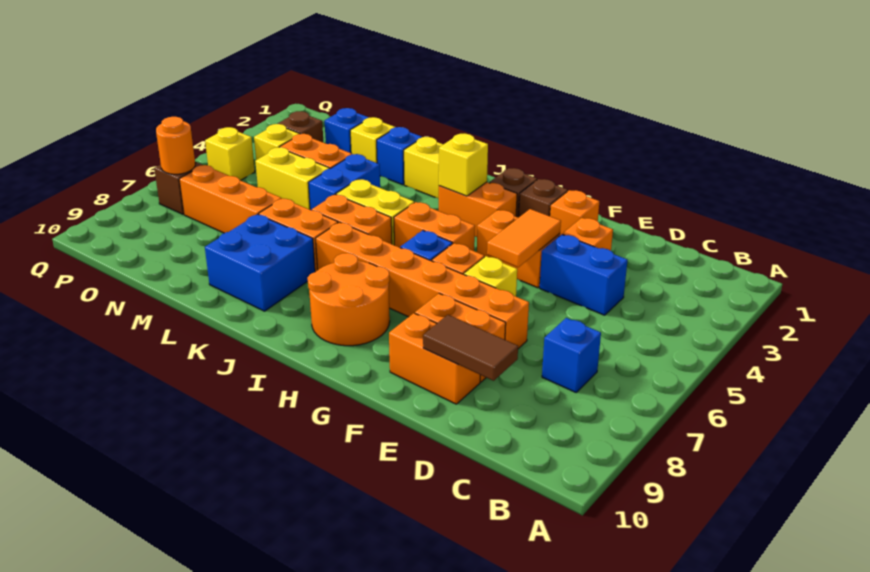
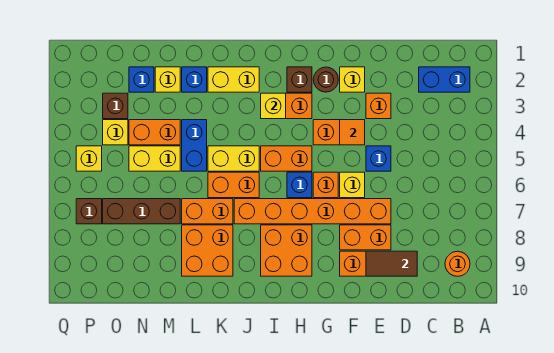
blue 1x1 brick [542,318,601,392] -> blue 1x1 brick moved to [366,146,391,171]
blue 1x2 brick [540,234,628,315] -> blue 1x2 brick moved to [419,67,470,92]
orange 1x1 brick [550,190,599,235] -> yellow 1x1 brick [340,67,365,92]
orange 1x2 tile [487,209,561,267] -> orange 1x1 tile [340,120,365,145]
brown 1x1 brick [519,179,568,217] -> brown 1x1 round brick [313,67,338,92]
orange 2x2 round brick [307,253,390,346] -> orange 2x2 brick [261,225,312,276]
blue 2x2 brick [205,214,315,311] -> orange 2x2 brick [182,225,233,276]
orange 1x3 brick [179,165,282,233] -> brown 1x3 brick [103,199,180,224]
orange 1x1 round brick [156,117,195,174] -> orange 1x1 round brick moved to [445,251,470,276]

